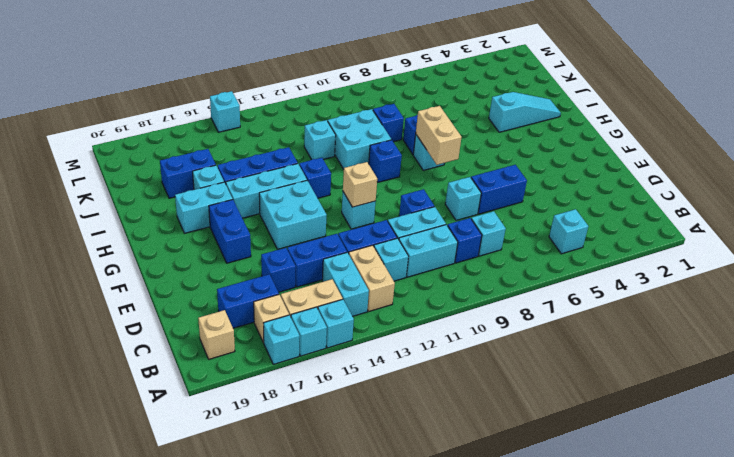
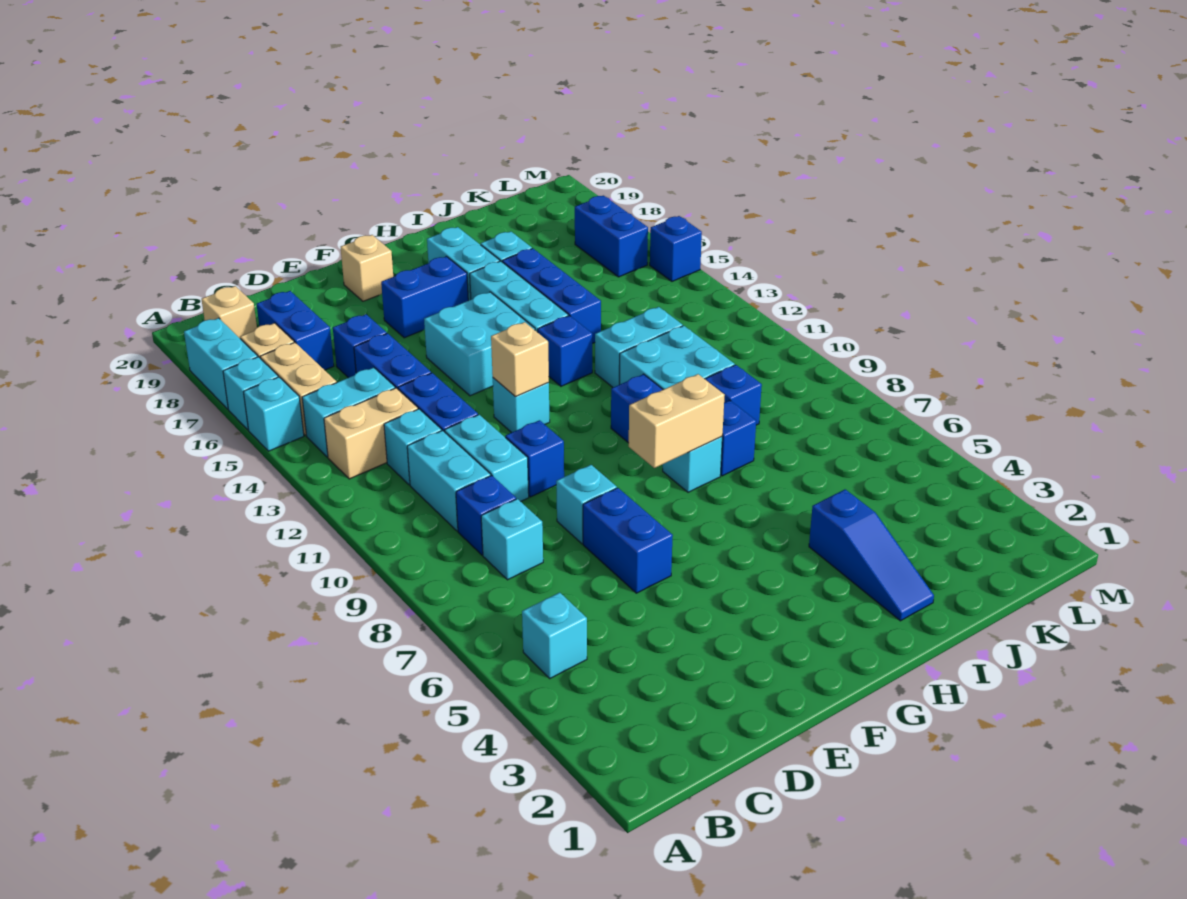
cyan 1x1 brick [264,315,300,364] -> cyan 1x2 brick [184,318,258,409]
none -> tan 1x1 brick [341,235,393,301]
cyan 1x3 slope [489,92,561,132] -> blue 1x3 slope [809,489,934,621]
cyan 1x1 brick [304,120,336,160] -> cyan 1x2 brick [595,307,683,387]
blue 1x2 brick [160,149,216,198] -> blue 1x2 brick moved to [575,196,648,277]
cyan 1x1 brick [210,91,240,132] -> blue 1x1 brick [650,216,702,281]

